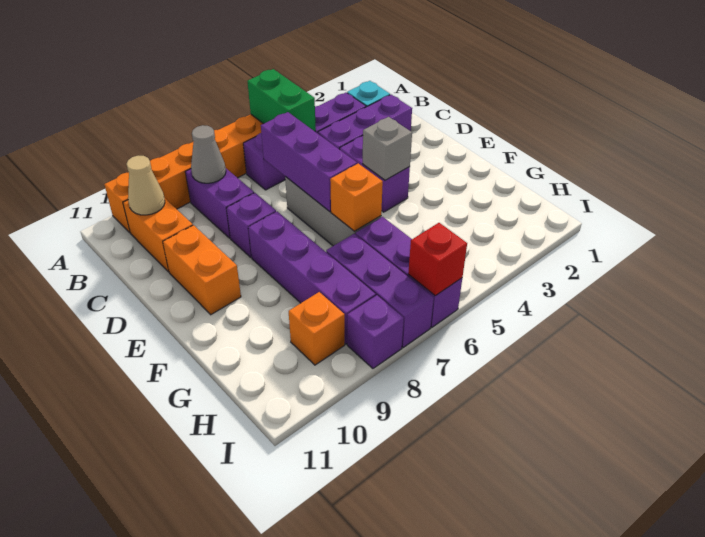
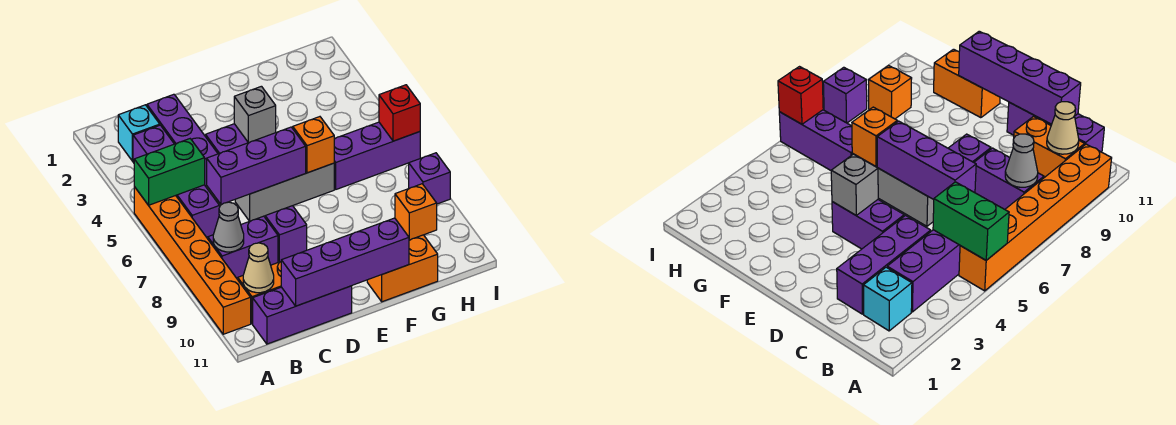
orange 1x2 brick [163,225,241,315] -> orange 1x2 brick moved to [367,235,438,302]
purple 1x4 brick [248,211,376,344] -> purple 1x4 brick moved to [281,218,409,306]
purple 1x3 brick [326,234,434,347] -> purple 1x3 brick moved to [253,286,352,344]

